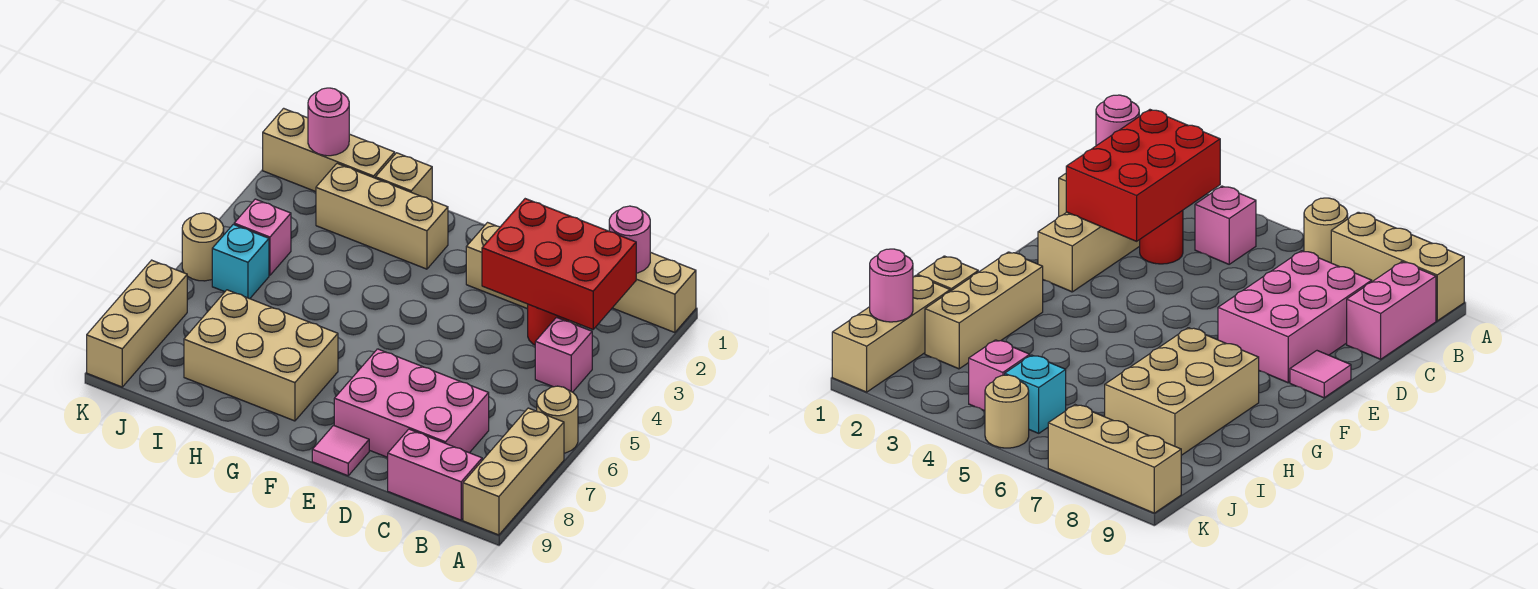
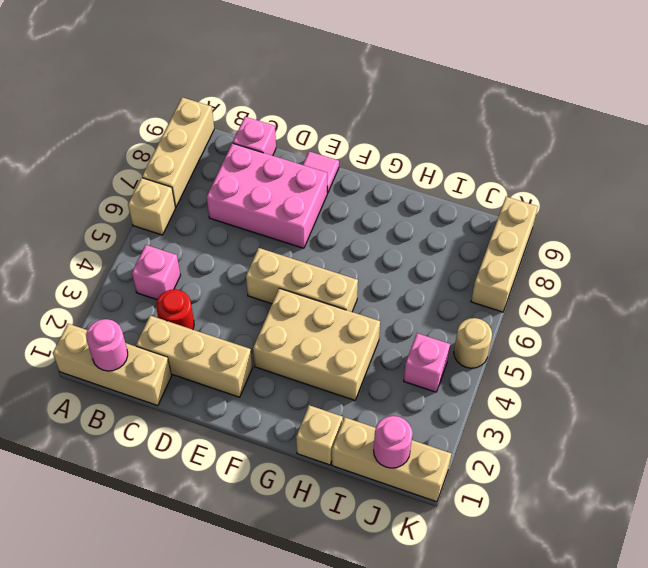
tan 1x1 round brick [537,386,578,453] -> tan 1x1 brick [128,178,175,235]
red 2x3 brick [482,199,636,329] -> none
pink 1x2 brick [388,429,482,520] -> pink 1x1 brick [233,117,276,156]
tan 1x3 brick [316,163,448,269] -> tan 1x3 brick moved to [246,248,358,312]
tan 2x3 brick [184,290,338,421] -> tan 2x3 brick moved to [253,288,380,400]
cyan 1x1 brick [212,224,269,299] -> none

